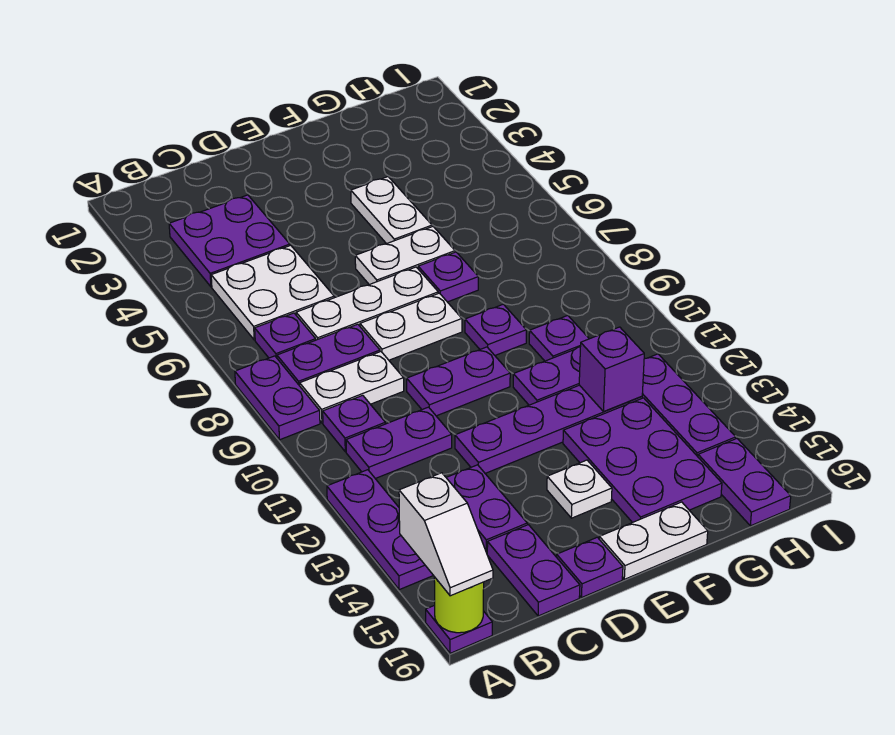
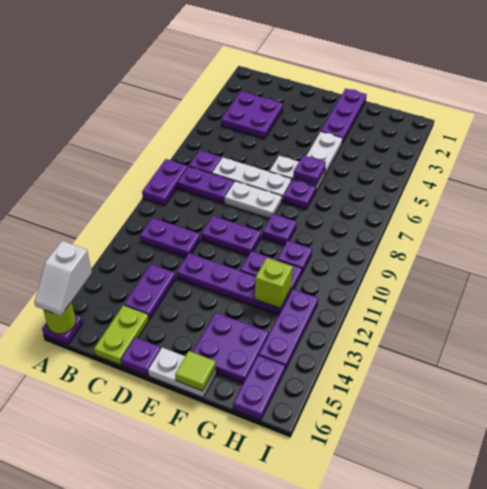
purple 1x3 plate [327,470,433,590] -> purple 1x3 plate moved to [321,89,367,144]
white 2x2 plate [211,245,334,340] -> none
white 1x2 plate [300,352,404,423] -> none
purple 1x1 plate [323,395,385,452] -> purple 1x1 plate moved to [293,155,326,185]
purple 1x2 plate [487,525,580,616] -> lime 1x2 plate [94,305,149,365]
white 1x1 plate [547,460,612,518] -> none
purple 2x3 plate [563,398,722,523] -> purple 2x2 plate [193,313,269,383]
none -> lime 1x1 tile [175,351,216,391]
purple 1x1 brick [579,327,644,412] -> lime 1x1 brick [255,258,293,308]

